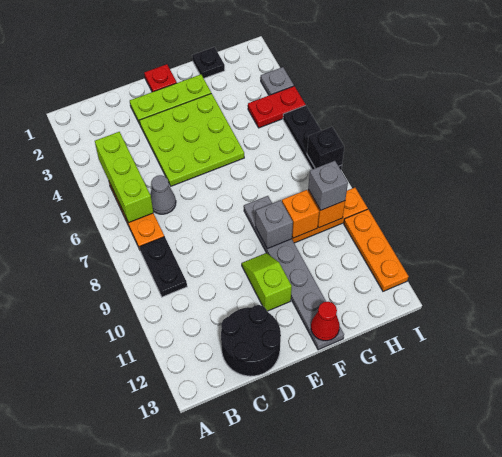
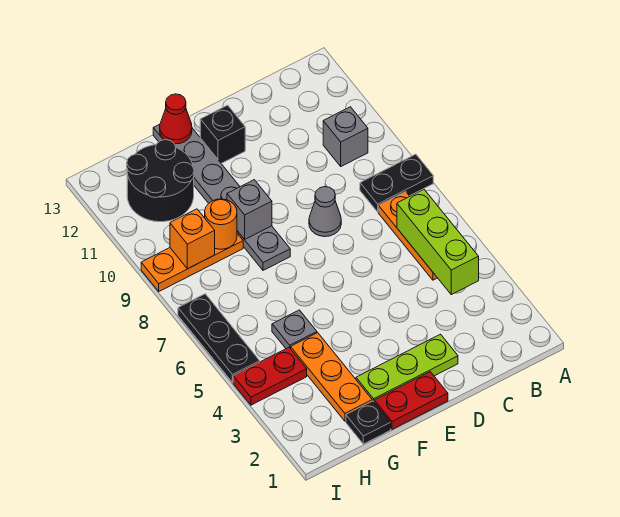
black 1x2 plate [140,237,187,297] -> black 1x2 plate turned to [360,154,433,212]
grey 1x1 cone [150,175,176,214] -> grey 1x1 cone moved to [309,187,341,237]
black 2x2 round brick [221,305,281,376] -> black 2x2 round brick moved to [127,140,194,222]
lime 3x3 plate [139,93,244,186] -> none
red 1x1 plate [144,64,177,92] -> red 1x2 plate [374,372,448,429]
lime 1x2 slope [242,253,292,311] -> none
orange 1x1 brick [282,190,319,238] -> orange 1x1 round brick [205,199,237,249]
grey 1x1 brick [308,161,348,210] -> grey 1x1 brick moved to [323,107,368,166]
grey 1x1 plate [261,67,294,95] -> grey 1x1 plate moved to [272,310,317,349]
black 1x1 brick [307,127,344,168] -> black 1x1 brick moved to [200,105,245,163]
orange 1x3 plate [344,209,408,291] -> orange 1x3 plate moved to [291,333,372,421]

